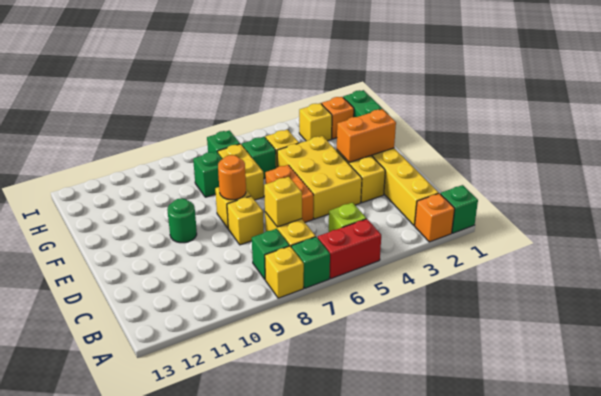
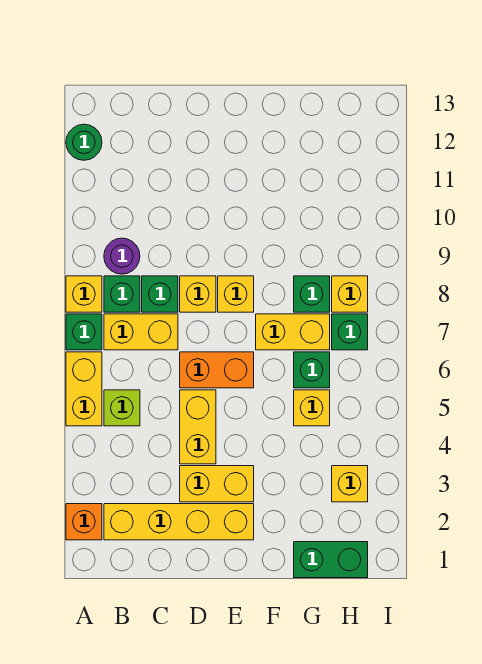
green 1x1 brick [441,185,478,233] -> green 1x1 brick moved to [142,276,178,312]
red 1x2 brick [318,219,381,279] -> yellow 1x2 brick [66,352,102,426]
none -> purple 1x1 round brick [104,238,140,274]
yellow 1x1 brick [264,177,302,227] -> yellow 1x1 brick moved to [332,276,368,312]
yellow 2x3 brick [277,136,362,219] -> yellow 1x2 brick [180,390,216,464]
orange 1x2 brick [337,109,396,162] -> none
orange 1x1 round brick [218,155,246,200] -> none
green 1x1 round brick [167,198,197,243] -> green 1x1 round brick moved to [66,124,102,160]
orange 1x1 brick [321,97,354,139] -> none

